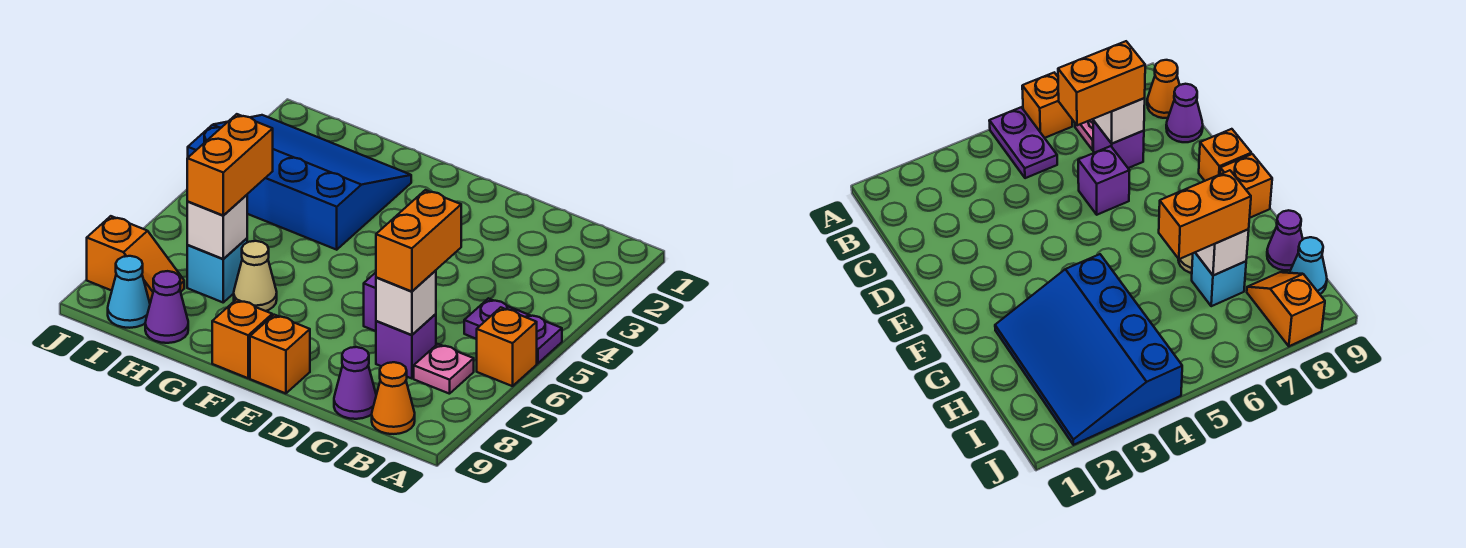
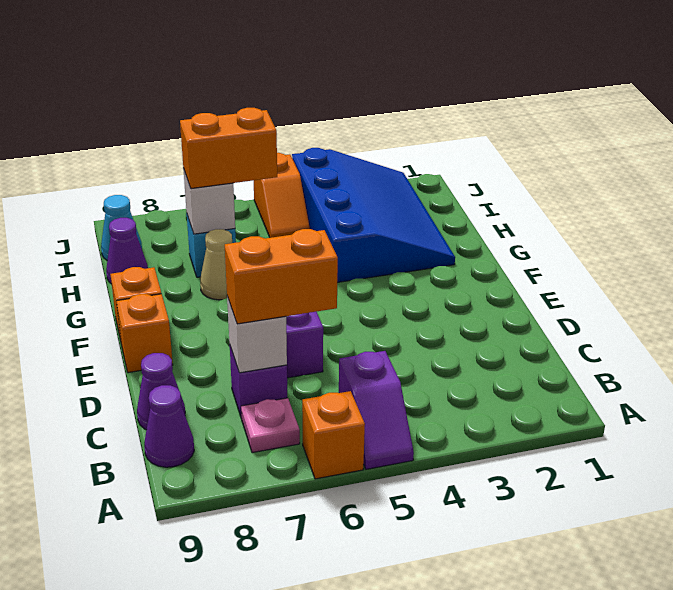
purple 1x2 plate [464,298,562,364] -> purple 1x2 slope [339,351,414,469]
orange 1x1 cone [372,362,415,434] -> purple 1x1 cone [144,385,194,467]
orange 1x2 slope [87,216,184,303] -> orange 1x2 slope moved to [253,153,310,238]

